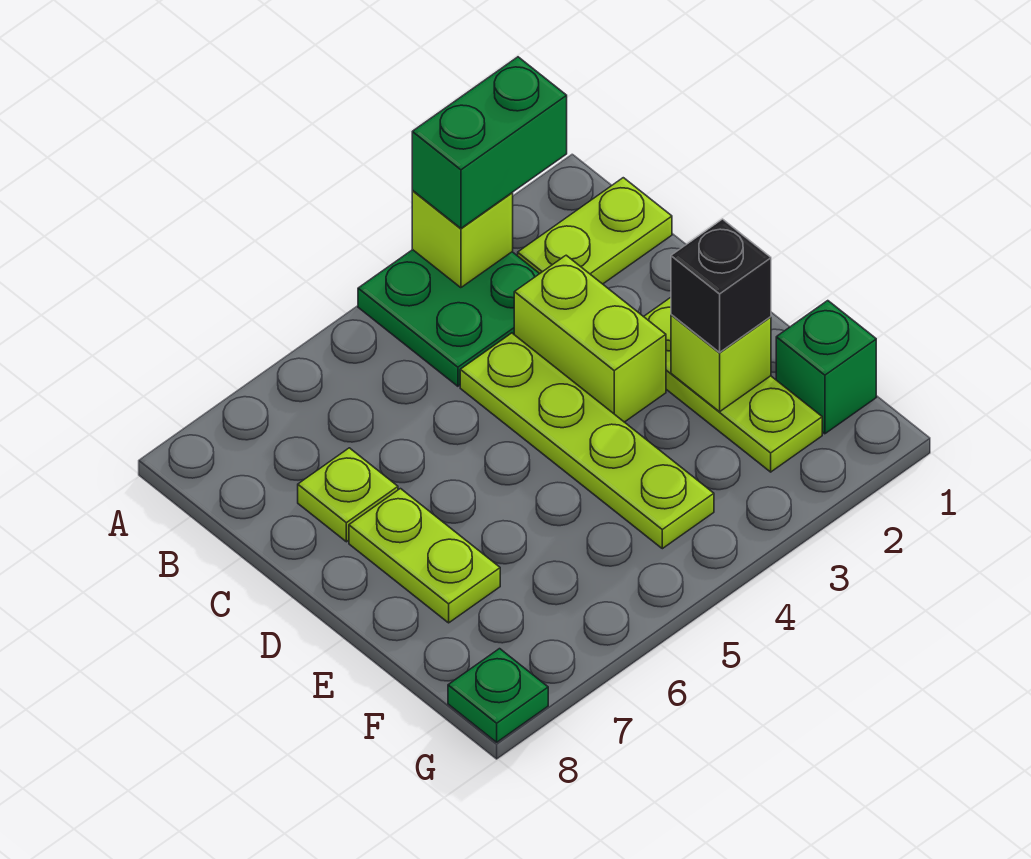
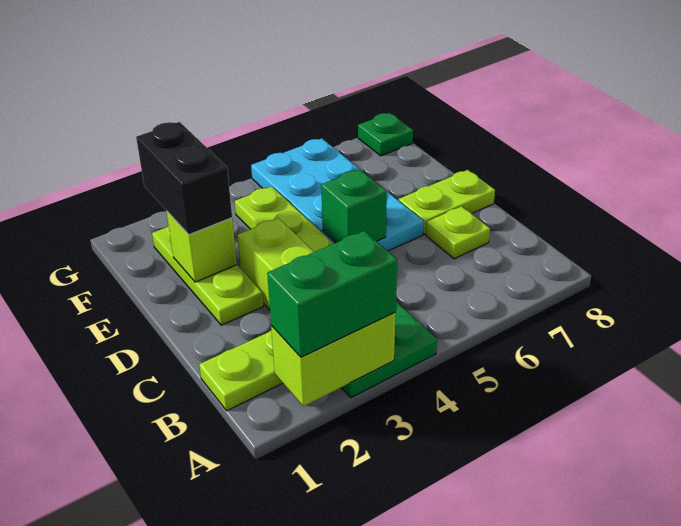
lime 1x1 brick [412,190,513,288] -> lime 1x2 brick [271,313,396,406]
none -> cyan 2x4 plate [251,138,424,251]
lime 1x2 plate [349,489,500,623] -> lime 1x2 plate turned to [399,170,495,234]
black 1x1 brick [671,219,771,352] -> black 1x2 brick [136,122,232,235]
green 1x1 brick [776,301,876,434] -> green 1x1 brick moved to [321,169,387,243]

